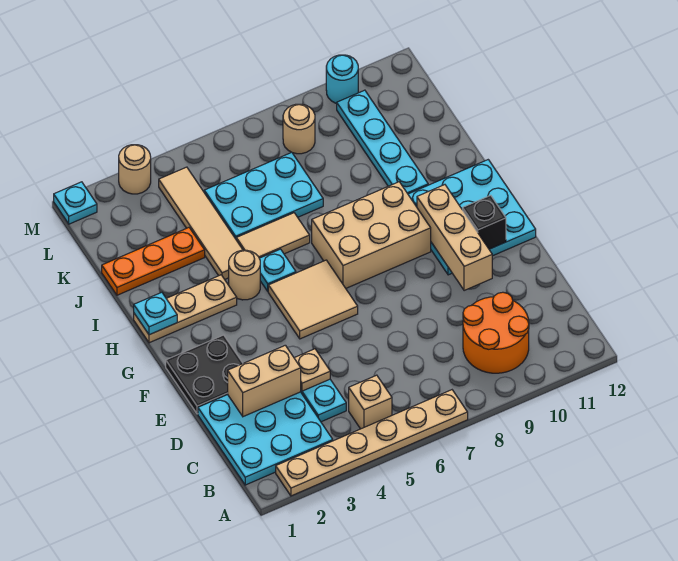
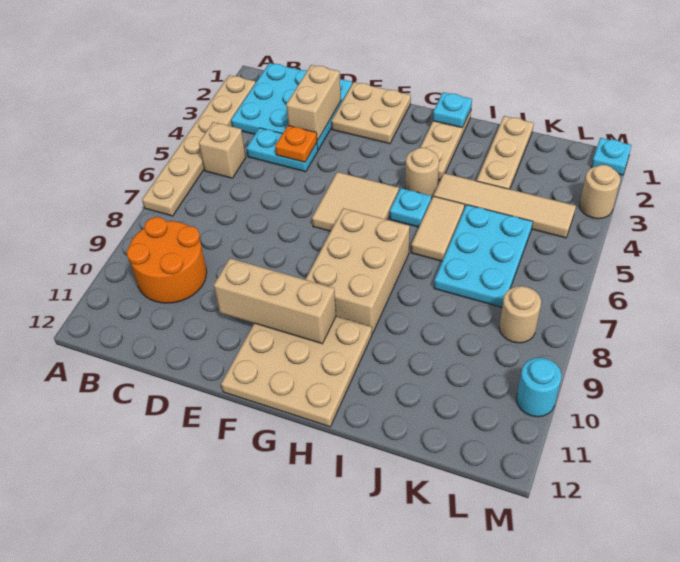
tan 1x1 plate [294,349,330,391] -> orange 1x1 plate [275,126,317,162]
black 2x2 plate [166,335,243,414] -> tan 2x2 plate [331,82,411,144]
cyan 3x3 plate [408,160,536,275] -> tan 3x3 plate [221,316,372,427]
black 1x1 brick [463,195,506,249] -> none
cyan 1x4 plate [337,90,428,194] -> none
orange 1x3 plate [102,228,205,295] -> tan 1x3 plate [477,116,534,189]

